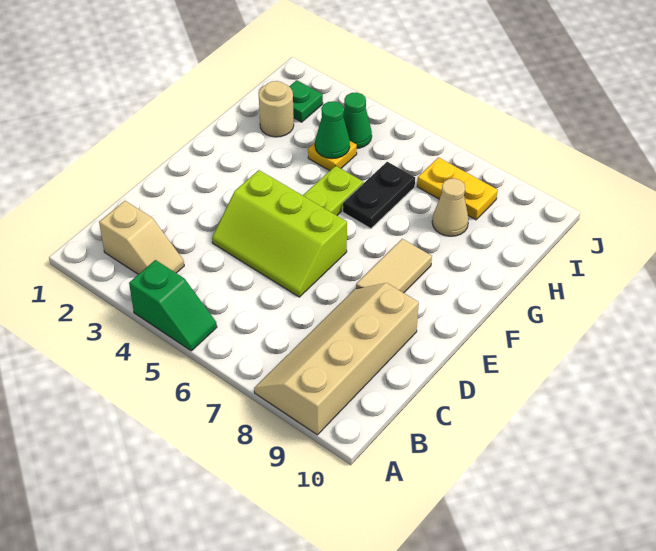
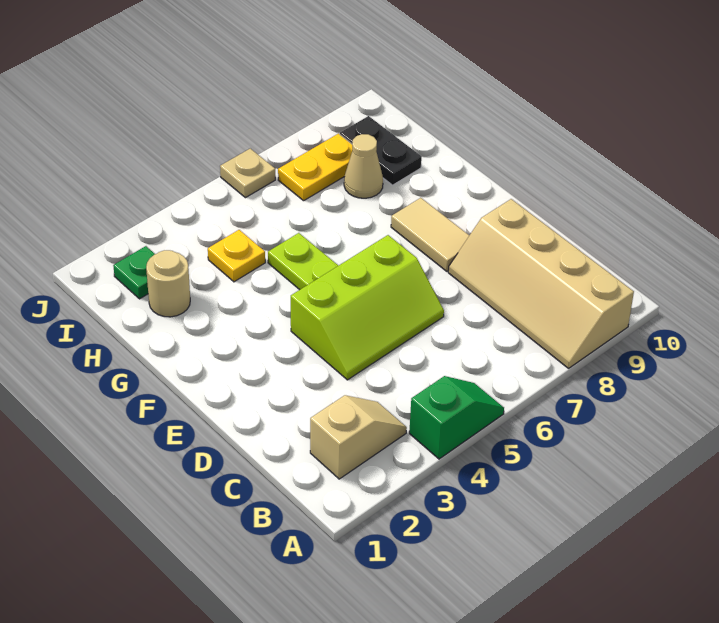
black 1x2 plate [343,162,415,229] -> black 1x2 plate moved to [340,116,422,185]
green 1x1 cone [315,101,350,159] -> none
green 1x1 cone [343,92,372,148] -> none
none -> tan 1x1 plate [220,148,275,198]

